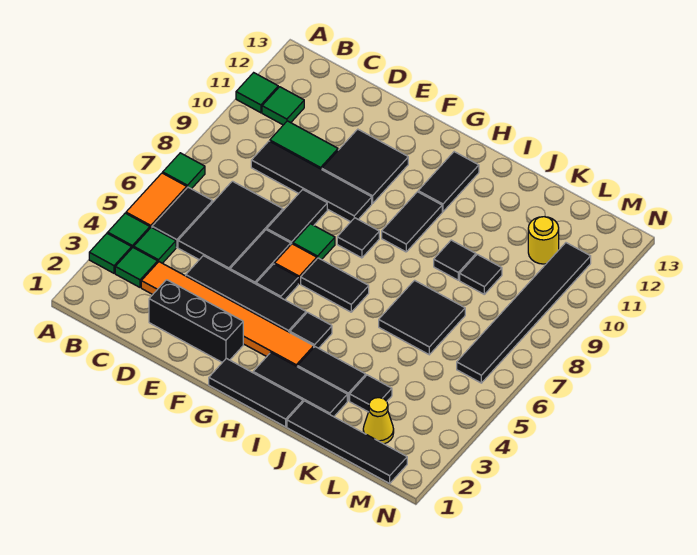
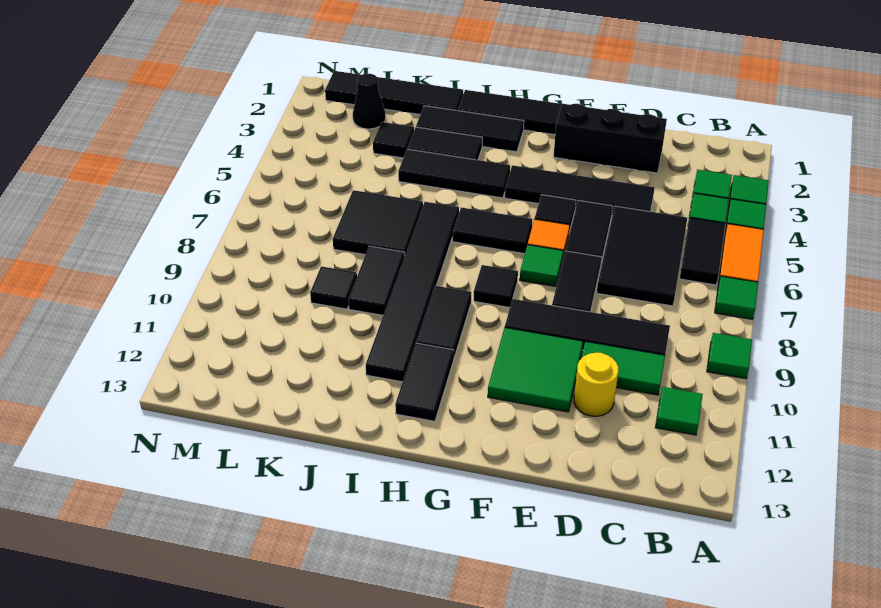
green 1x1 tile [236,73,278,113] -> green 1x1 tile moved to [707,333,752,379]
orange 1x6 tile [141,262,314,367] -> none
black 2x2 tile [322,129,408,204] -> green 2x2 tile [488,327,583,412]
black 1x1 tile [290,312,332,348] -> black 1x3 tile [398,149,510,198]
black 1x1 tile [434,240,476,280] -> black 1x2 tile [348,246,405,315]
yellow 1x1 cone [363,398,394,444] -> black 1x1 cone [353,74,386,129]
yellow 1x1 round brick [528,217,559,264] -> yellow 1x1 round brick moved to [574,353,618,416]
black 1x6 tile [457,243,591,383] -> black 1x6 tile moved to [366,202,459,382]

